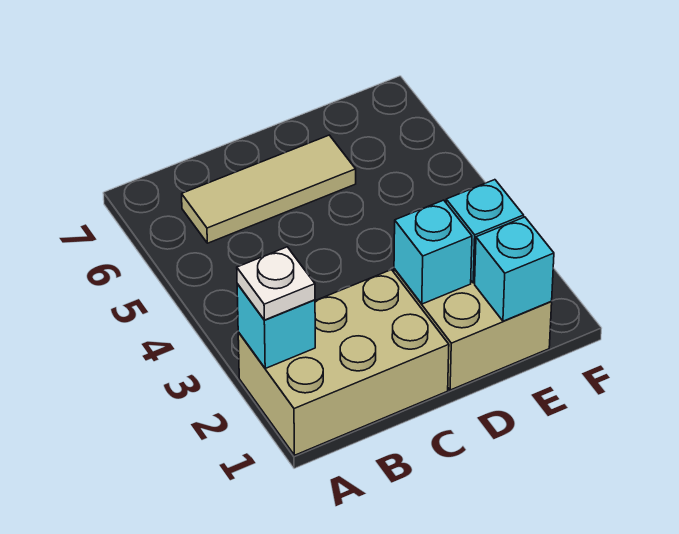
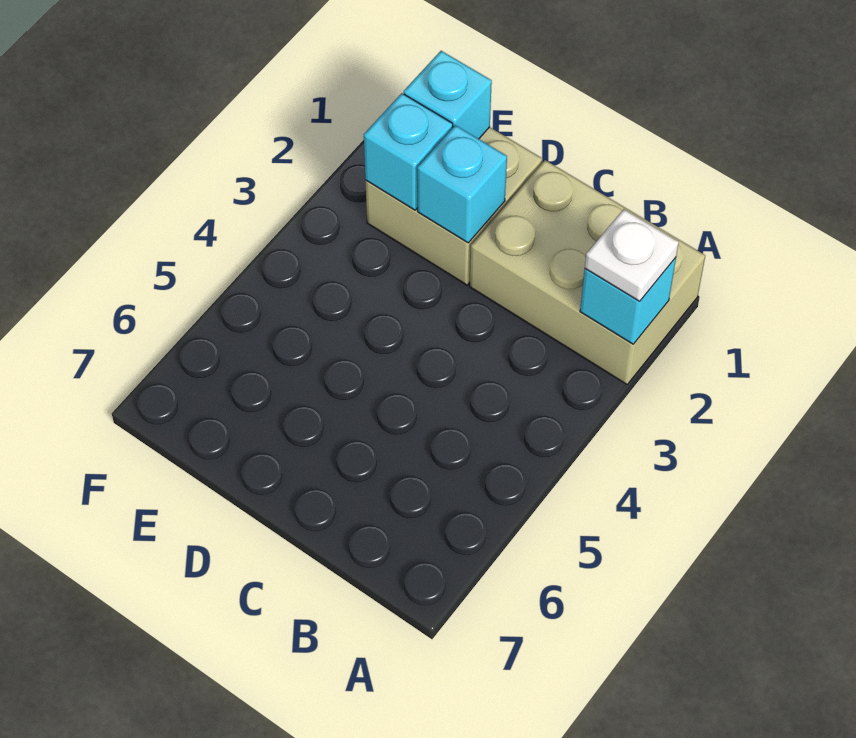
tan 1x3 tile [182,135,356,243] -> none

